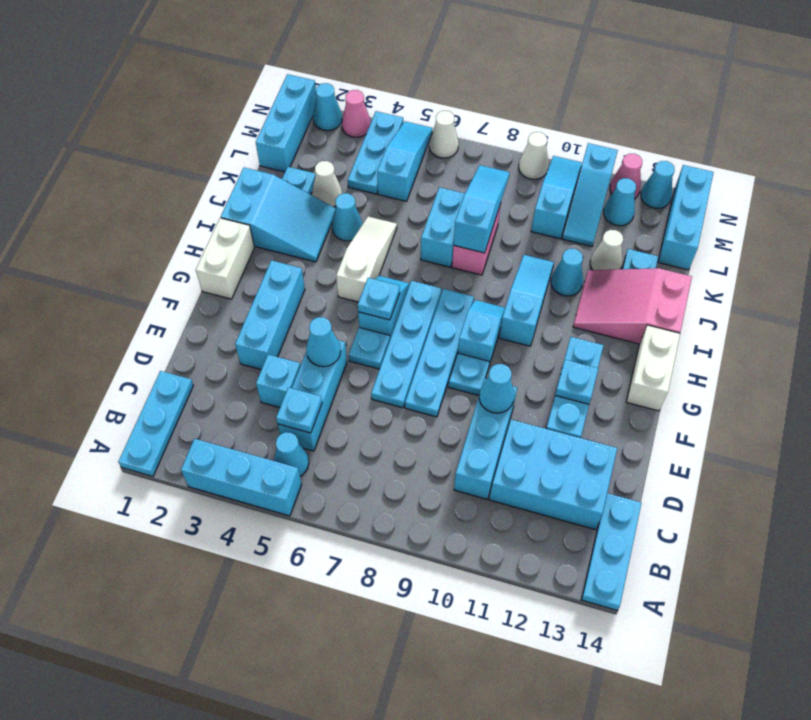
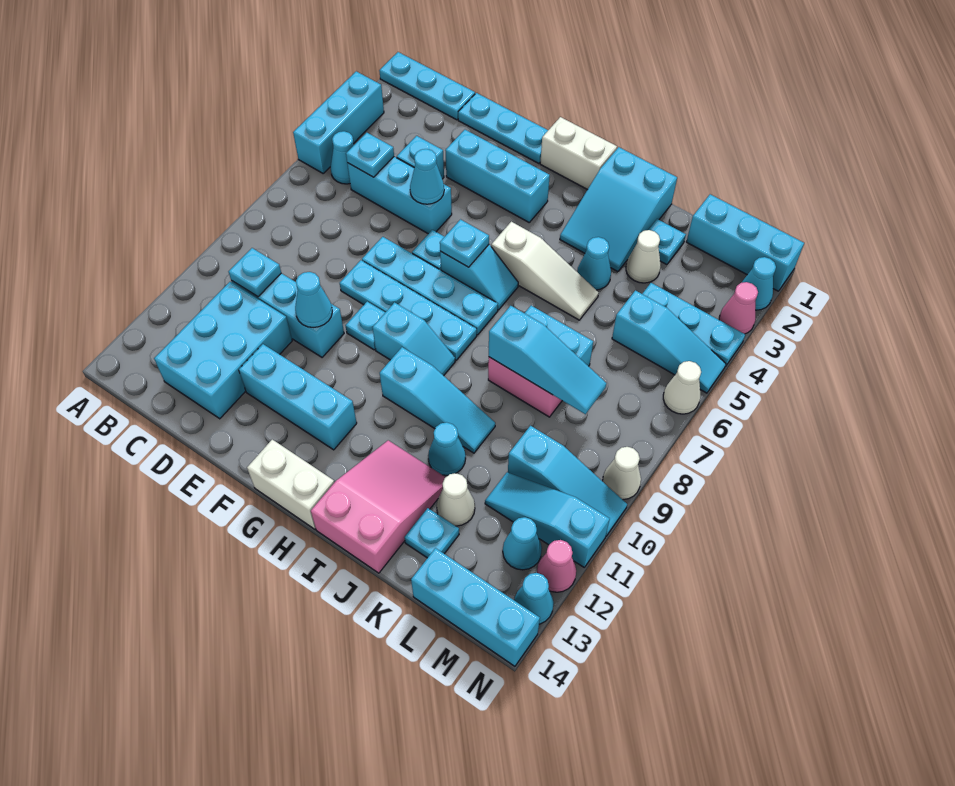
cyan 1x3 plate [582,493,641,610] -> cyan 1x3 plate moved to [458,93,548,164]
cyan 1x1 plate [555,360,598,404] -> cyan 1x1 plate moved to [229,248,281,297]

